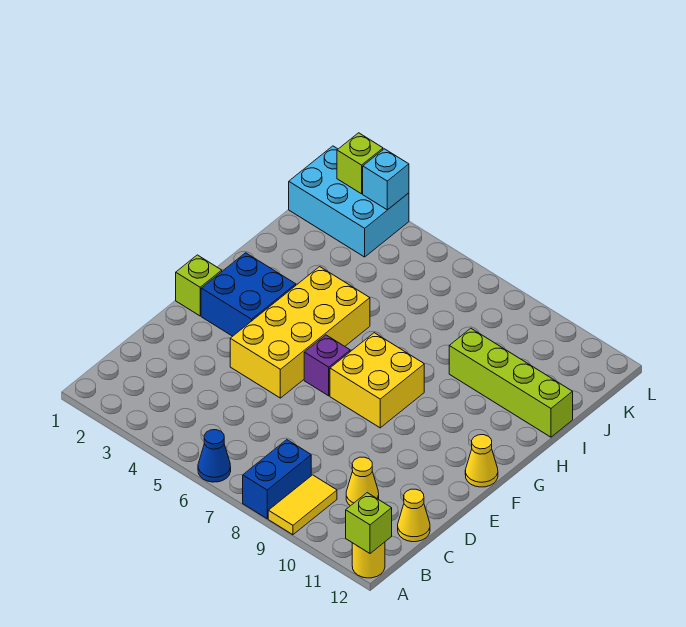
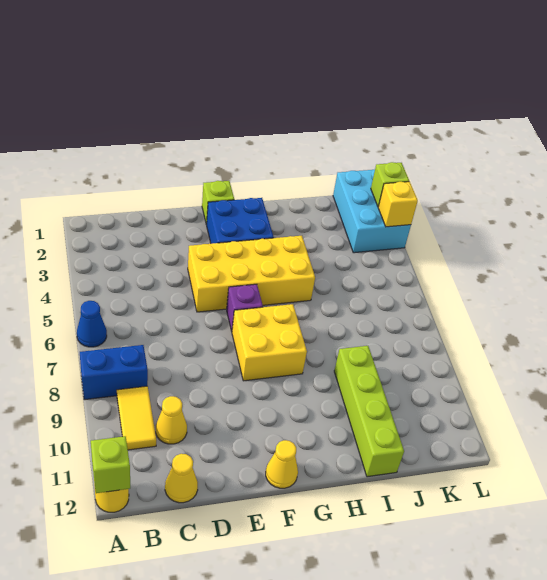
yellow 1x2 tile [268,475,337,535] -> yellow 1x2 tile turned to [117,386,156,450]
cyan 1x1 brick [363,149,409,210] -> yellow 1x1 brick [378,182,418,227]

